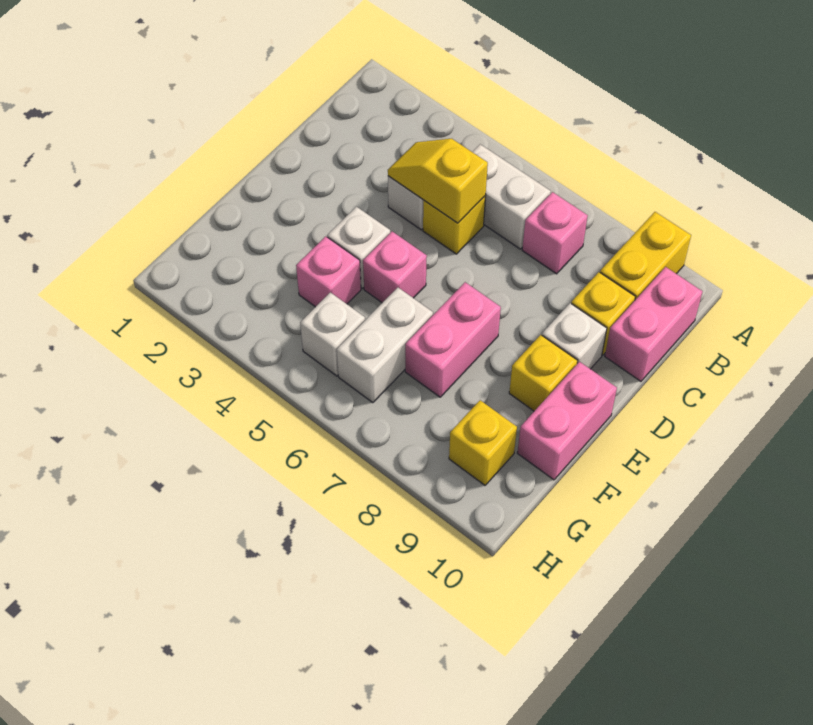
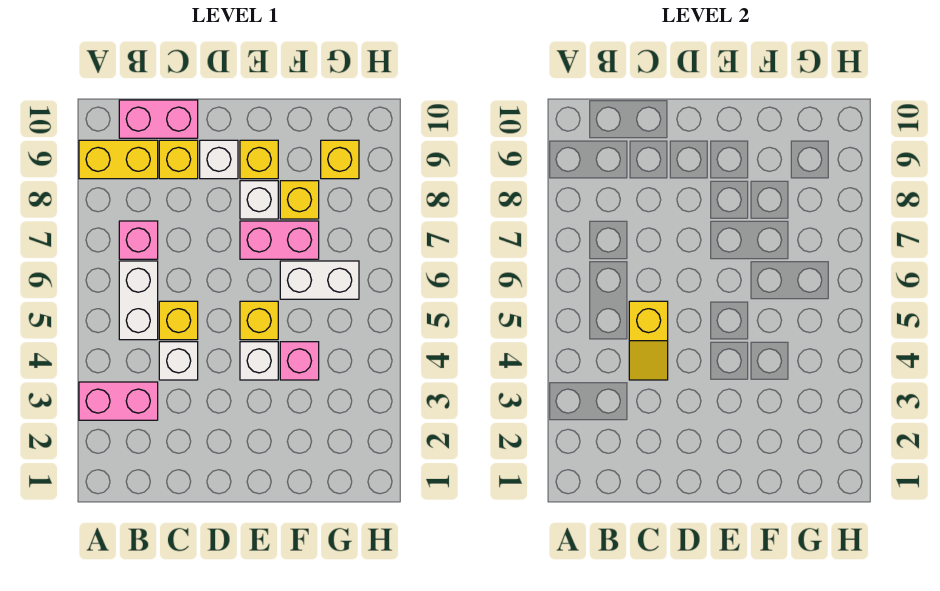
pink 1x1 brick [363,232,427,303] -> yellow 1x1 brick [240,301,278,340]
pink 1x2 brick [517,362,617,480] -> pink 1x2 brick moved to [79,382,158,420]
none -> yellow 1x1 brick [280,181,319,219]
white 1x1 brick [300,292,365,376] -> white 1x1 brick moved to [240,181,278,219]

